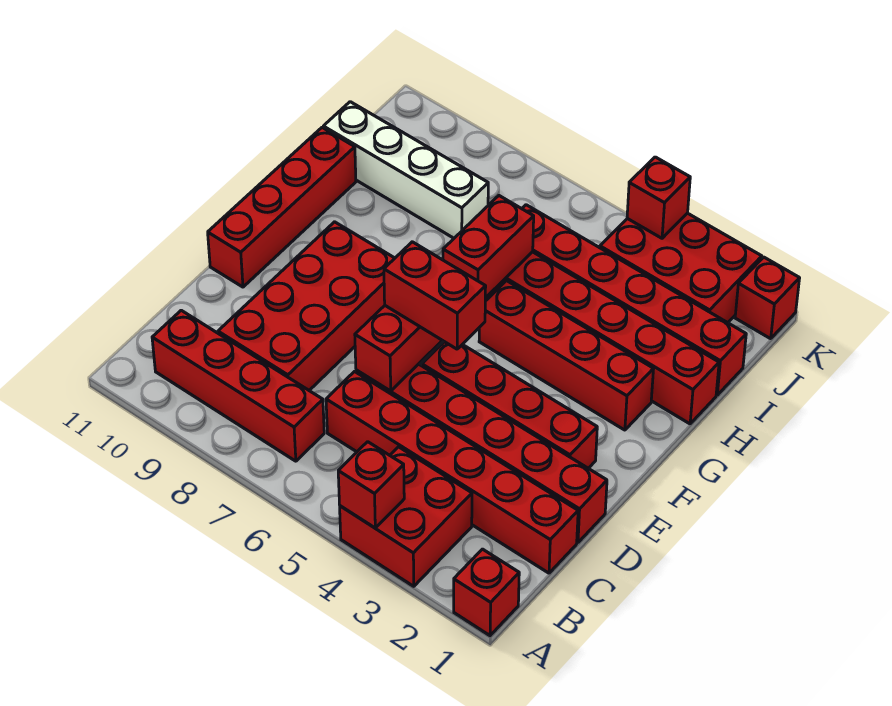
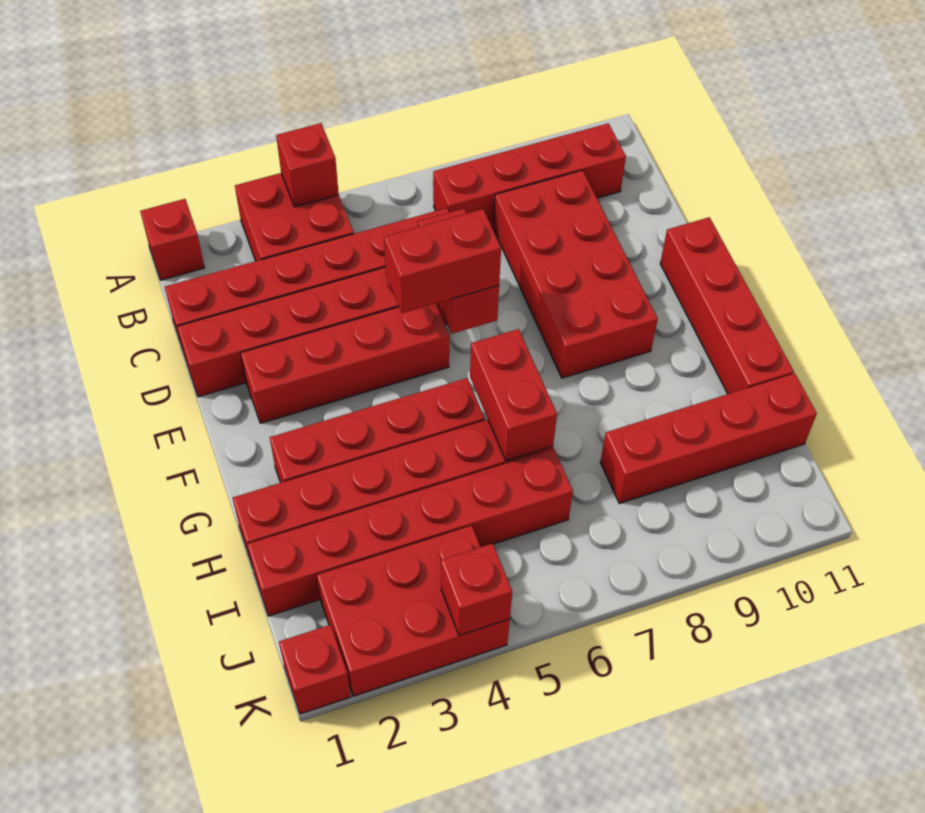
white 1x4 brick [323,102,488,238] -> red 1x4 brick [600,373,817,503]

